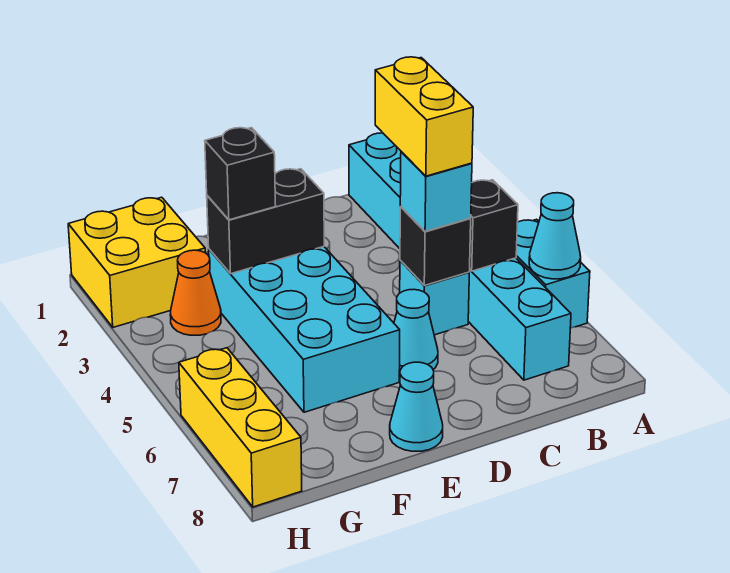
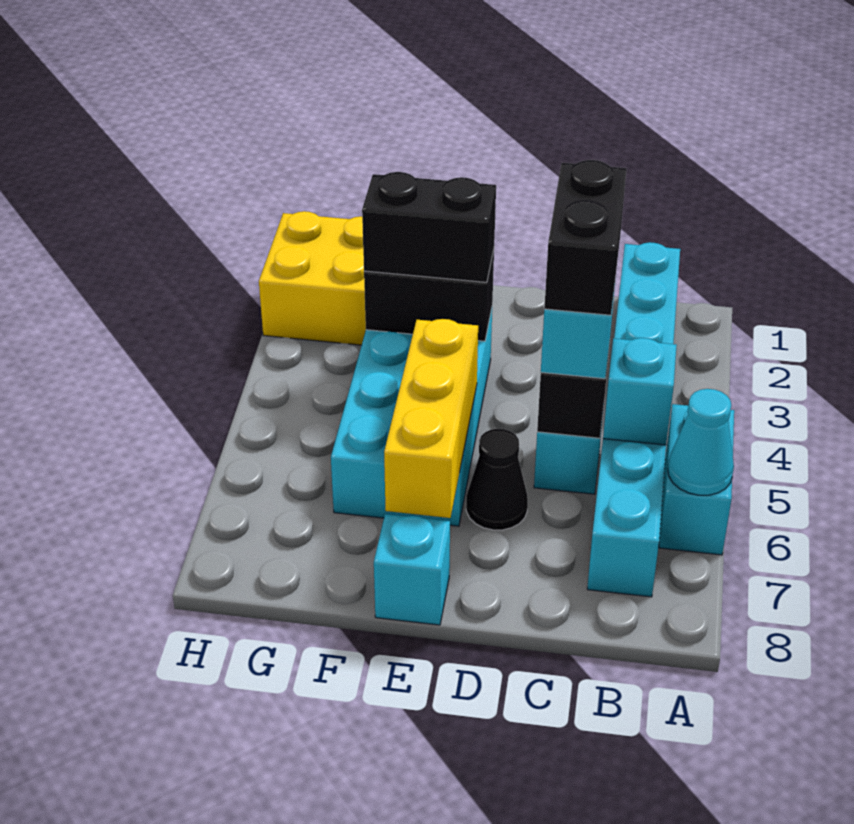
black 1x1 brick [470,180,518,271] -> cyan 1x1 brick [603,338,677,445]
yellow 1x2 brick [375,57,473,176] -> black 1x2 brick [544,160,627,315]
cyan 1x1 cone [394,289,438,374] -> black 1x1 cone [466,429,528,530]
cyan 1x1 cone [390,362,443,451] -> cyan 1x1 brick [374,514,450,625]
black 1x1 brick [205,128,276,220] -> black 1x2 brick [362,172,496,282]
orange 1x1 cone [170,250,221,335] -> none
yellow 1x3 brick [179,348,302,507] -> yellow 1x3 brick moved to [384,319,478,518]

